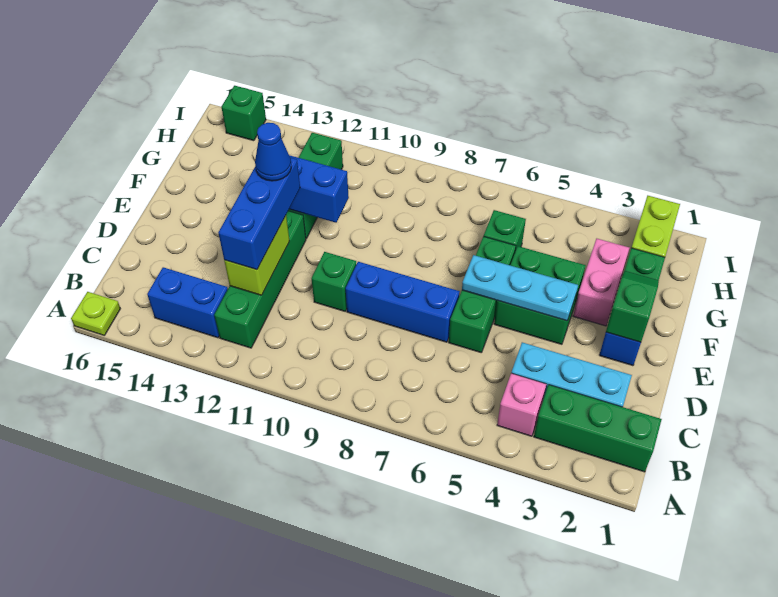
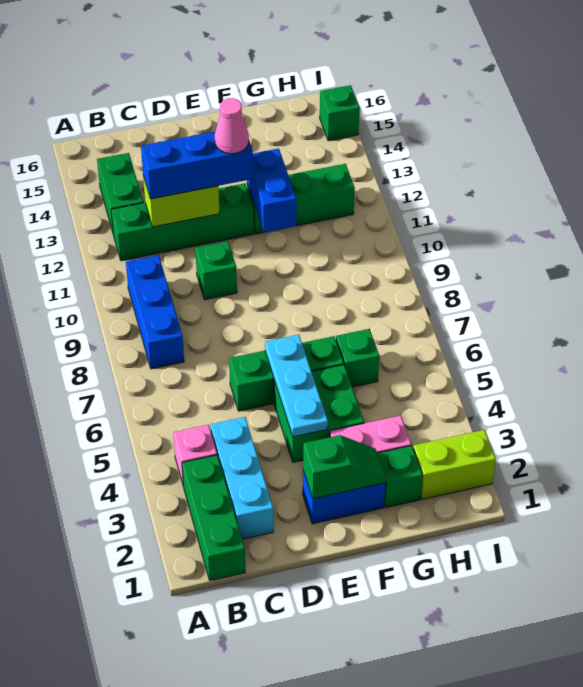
lime 1x1 plate [71,292,120,335] -> none
blue 1x2 brick [147,267,228,338] -> green 1x2 brick [97,153,143,232]
blue 1x3 brick [346,262,460,342] -> blue 1x3 brick moved to [126,255,184,369]
blue 1x1 cone [255,123,291,181] -> pink 1x1 cone [215,98,249,154]

